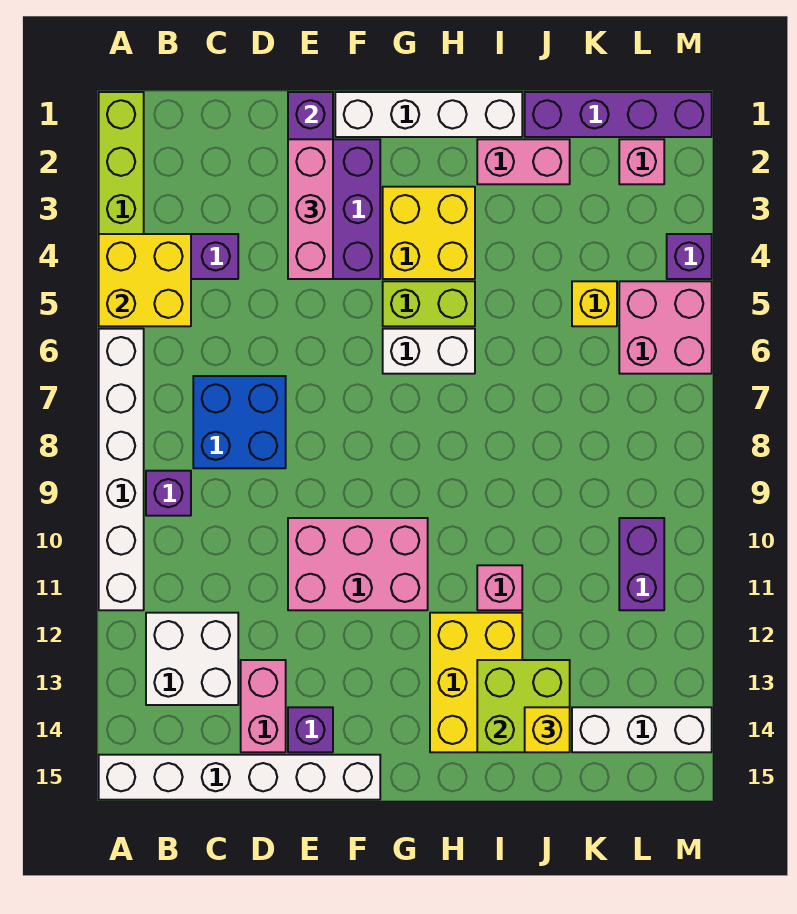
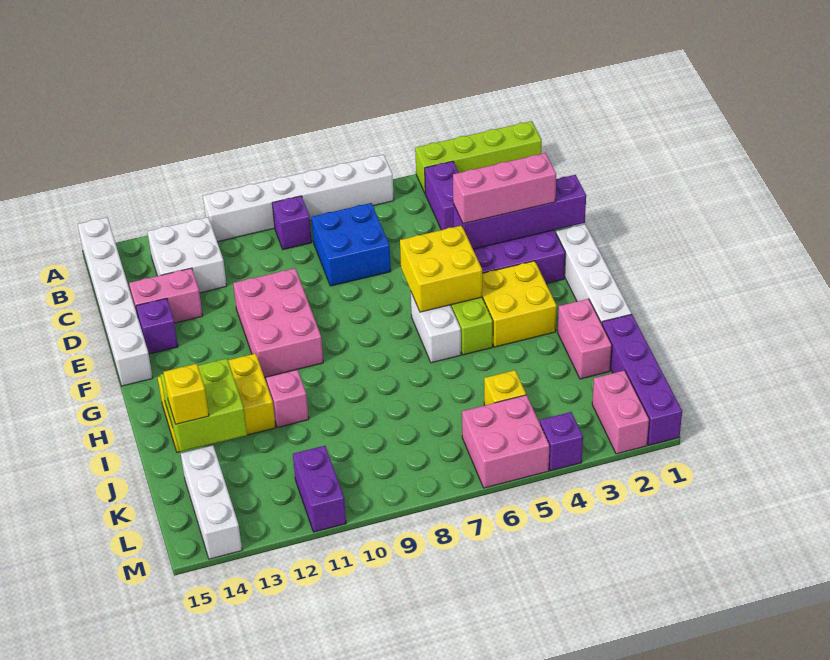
yellow 2x2 brick [99,234,191,326] -> yellow 2x2 brick moved to [400,225,482,312]
pink 1x1 brick [619,139,664,184] -> pink 1x2 brick [592,370,649,454]
purple 1x2 brick [619,518,664,610] -> purple 1x2 brick turned to [293,446,346,532]

